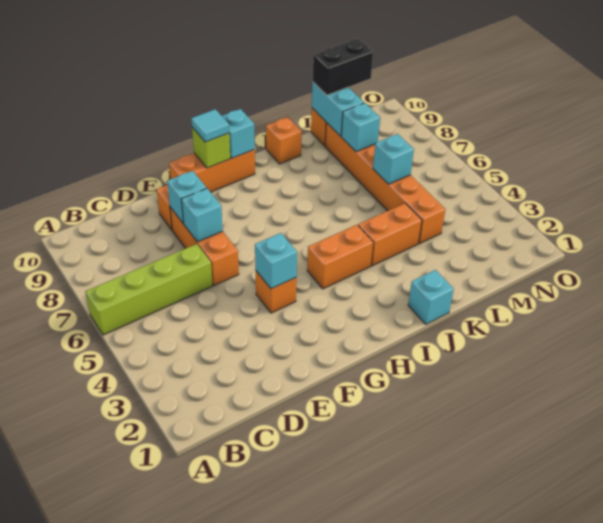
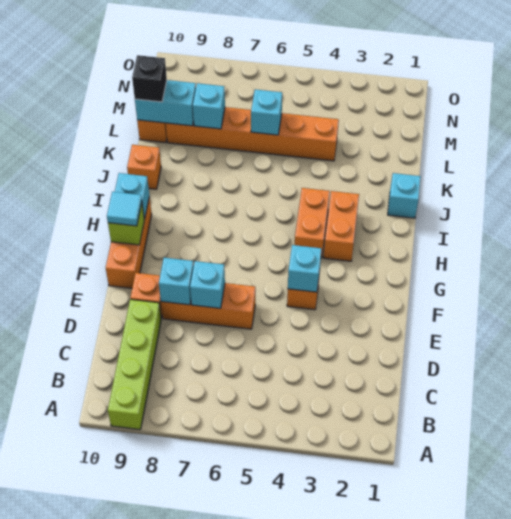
lime 1x4 brick [85,244,213,335] -> lime 1x4 brick moved to [108,299,161,430]
orange 1x2 brick [358,203,422,266] -> orange 1x2 brick moved to [324,191,359,261]
black 1x2 brick [313,39,373,95] -> black 1x1 brick [132,55,167,102]

